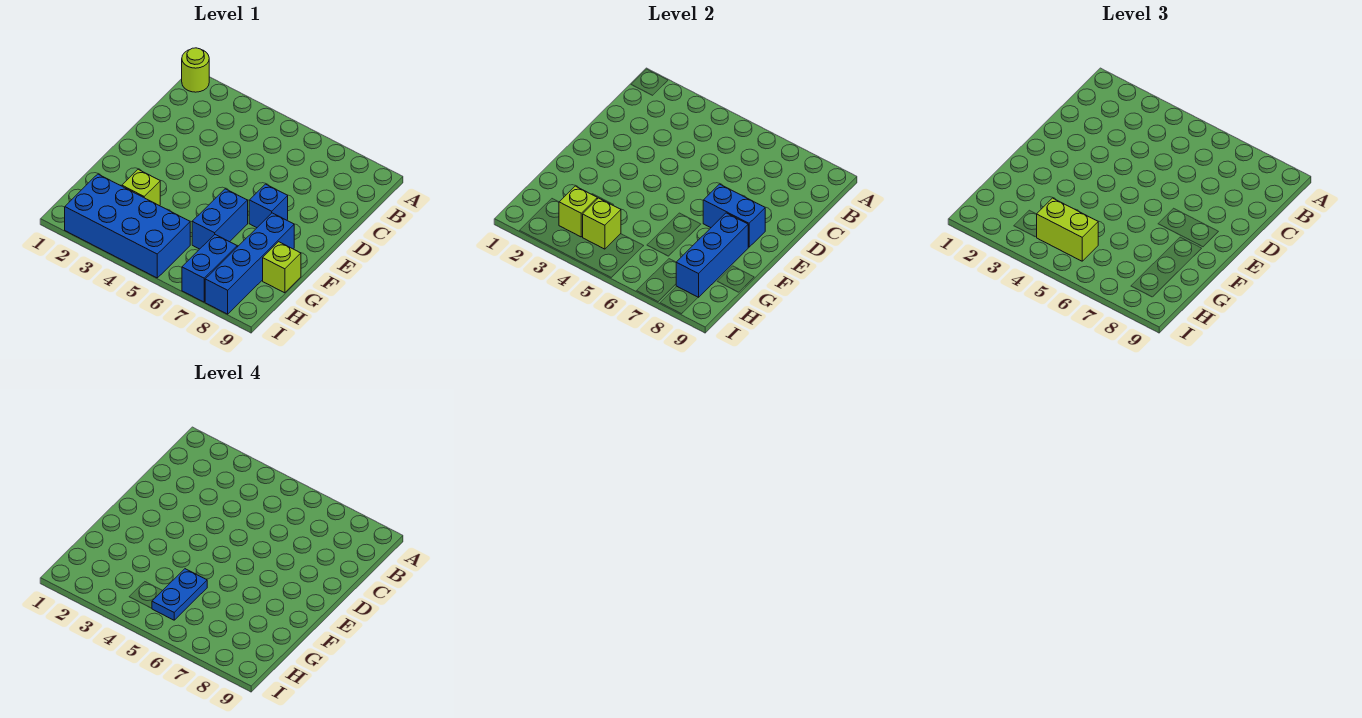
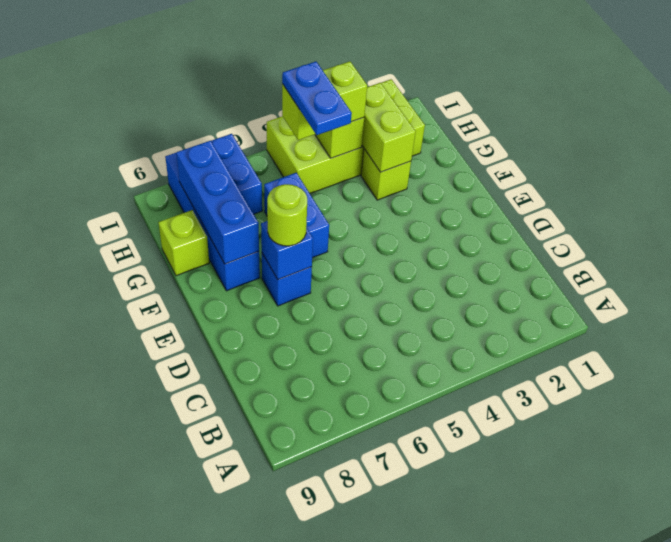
lime 1x1 round brick [182,48,209,92] -> lime 1x1 round brick moved to [267,184,307,246]
blue 1x2 brick [703,184,765,247] -> blue 1x1 brick [261,221,313,280]
blue 2x4 brick [65,174,190,278] -> lime 2x4 brick [267,79,425,193]
lime 1x1 brick [559,186,597,237] -> lime 1x2 brick [362,83,416,172]

